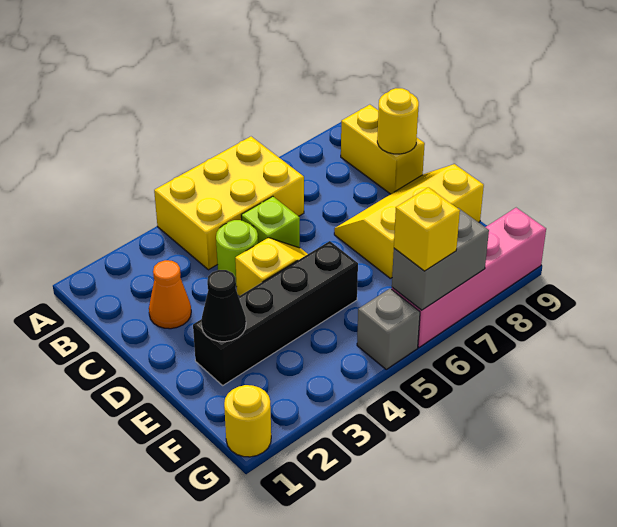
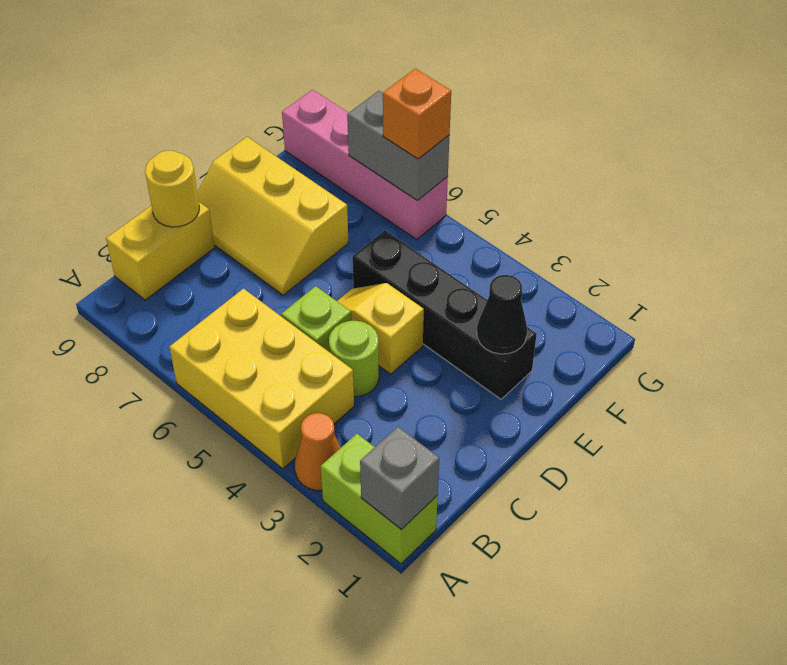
none -> lime 1x2 brick [320,434,438,564]
orange 1x1 cone [149,260,191,329] -> orange 1x1 cone moved to [295,413,340,491]
yellow 1x1 round brick [224,385,271,457] -> none
grey 1x1 brick [357,289,420,369] -> grey 1x1 brick moved to [360,427,439,530]
yellow 1x1 brick [394,187,460,271] -> orange 1x1 brick [383,69,451,159]

